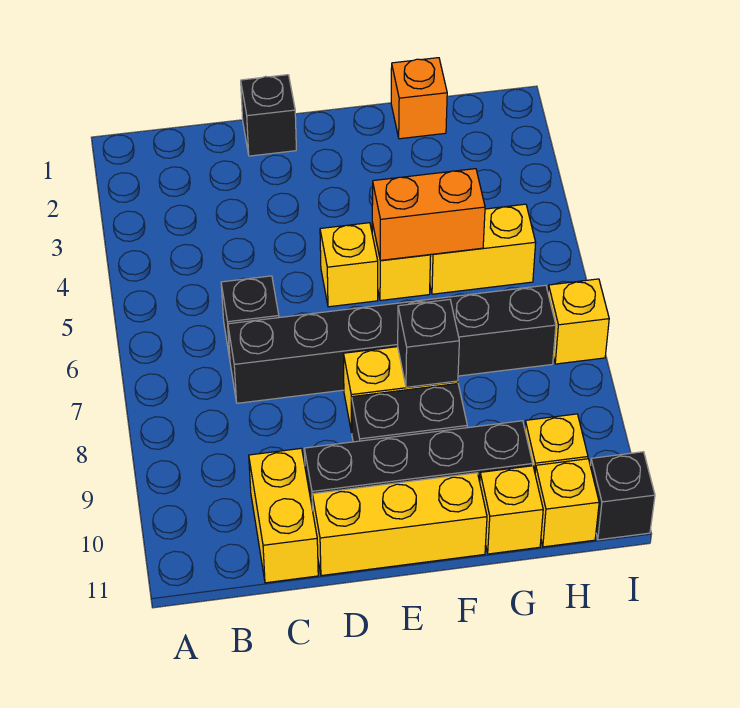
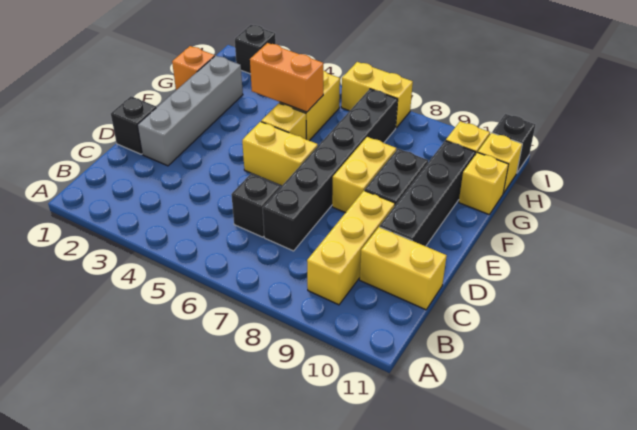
none -> grey 1x4 brick [138,56,243,166]
yellow 1x3 brick [312,473,487,576] -> yellow 1x3 brick moved to [307,191,395,305]
yellow 1x1 brick [320,223,378,307] -> yellow 1x2 brick [242,122,318,186]
orange 1x2 brick [372,169,485,260] -> orange 1x2 brick turned to [250,43,323,112]
black 1x1 brick [398,300,459,387] -> black 1x1 brick moved to [235,25,276,74]
yellow 1x1 brick [548,279,609,364] -> yellow 1x2 brick [341,62,413,128]

